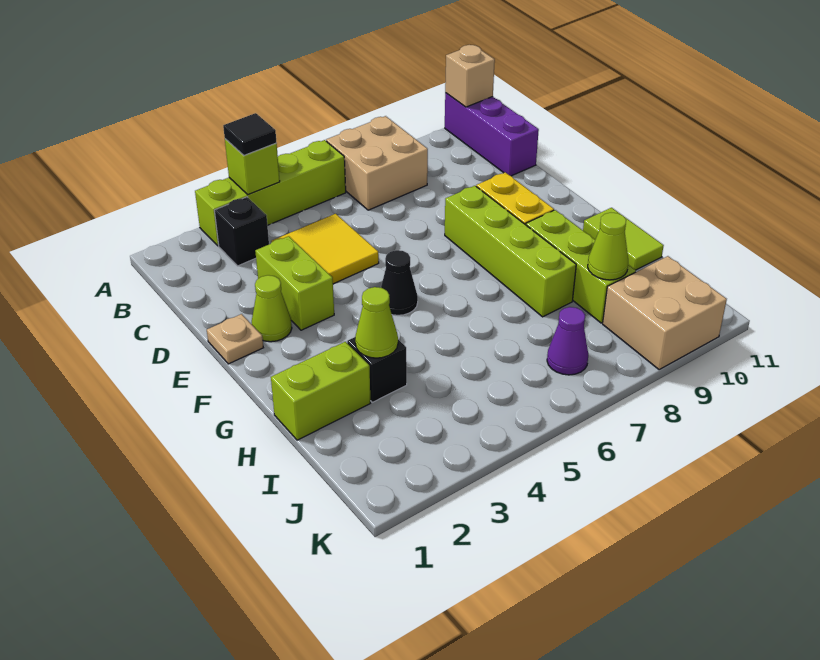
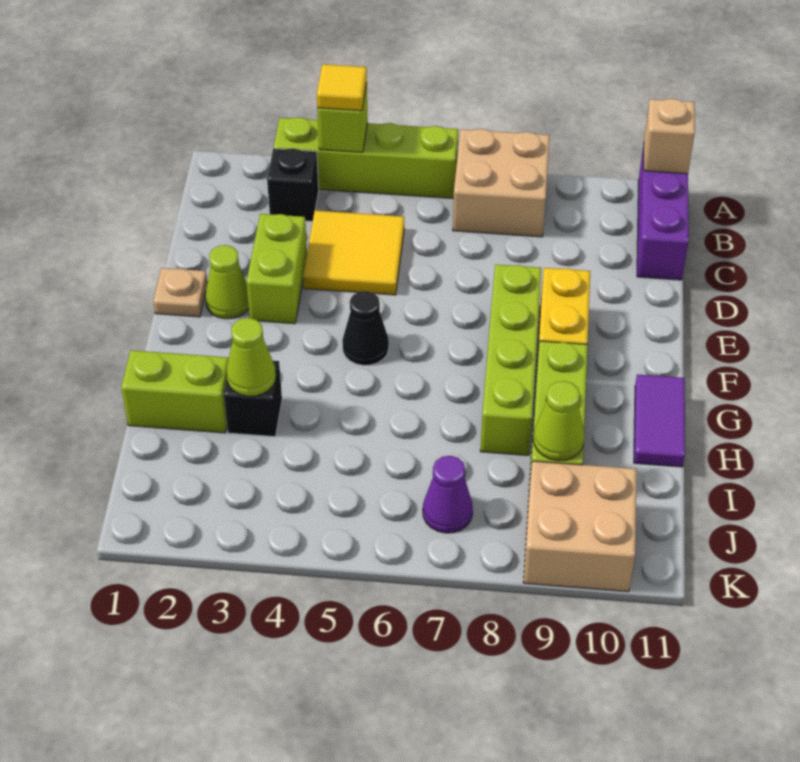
black 1x1 tile [223,113,277,156] -> yellow 1x1 tile [317,64,367,111]
lime 1x2 tile [583,208,664,270] -> purple 1x2 tile [634,374,685,467]

